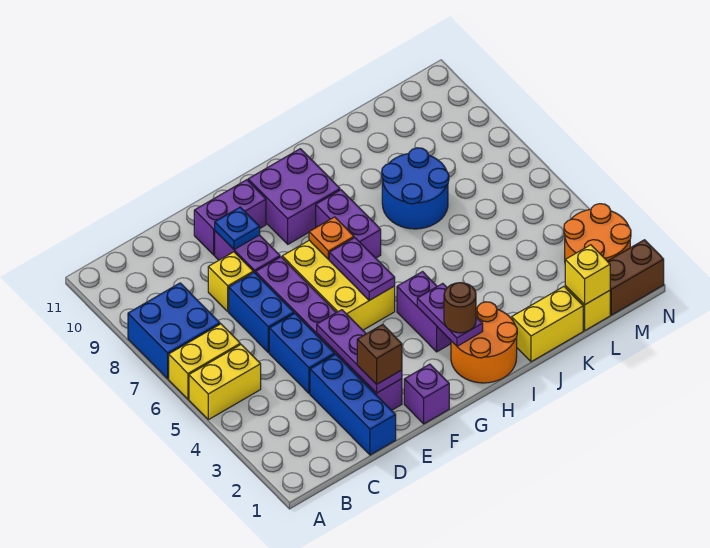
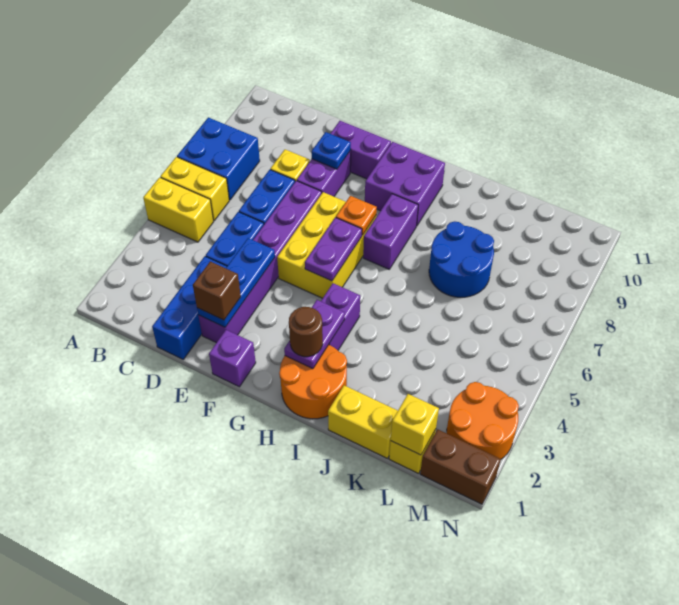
purple 1x3 plate [317,310,402,393] -> blue 1x3 plate [197,238,275,327]

